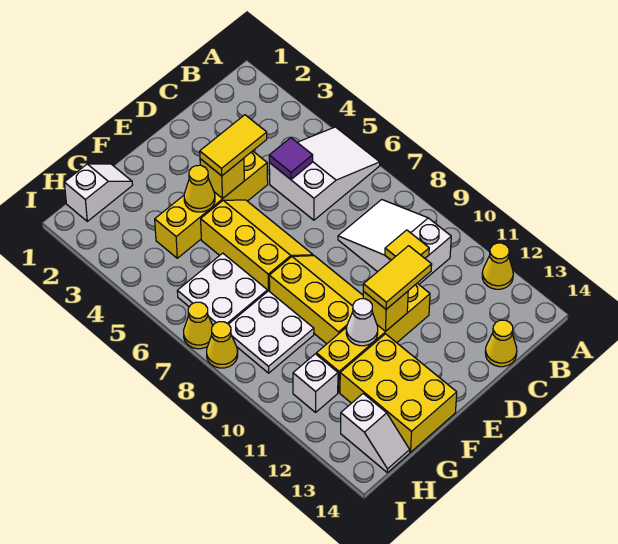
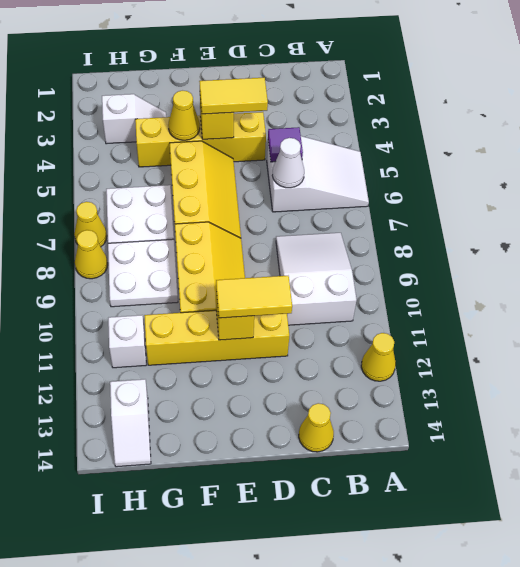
yellow 1x1 tile [385,230,429,260] -> none
white 1x1 cone [346,299,378,346] -> white 1x1 cone moved to [272,138,304,188]
yellow 2x3 brick [340,334,457,452] -> none
white 1x2 slope [64,164,133,221] -> white 1x2 slope moved to [102,94,166,144]

